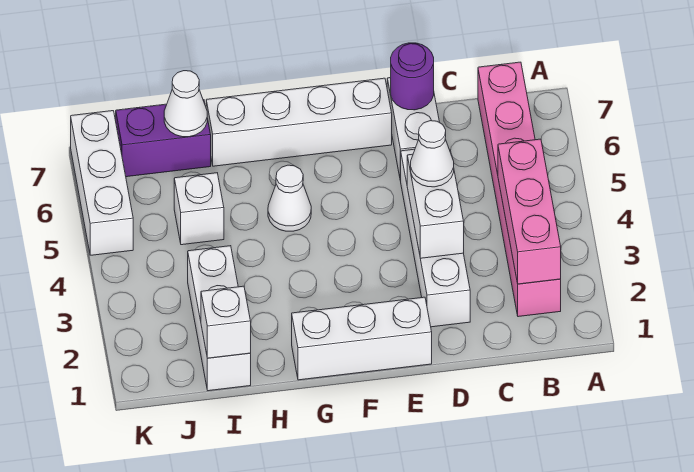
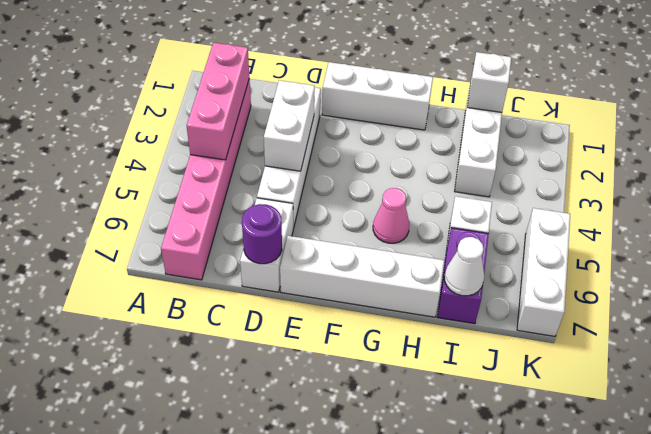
white 1x1 cone [411,121,454,187] -> none
white 1x1 cone [268,165,311,231] -> pink 1x1 cone [373,188,409,243]
purple 1x2 brick [116,100,211,177] -> purple 1x2 brick turned to [437,228,489,324]

